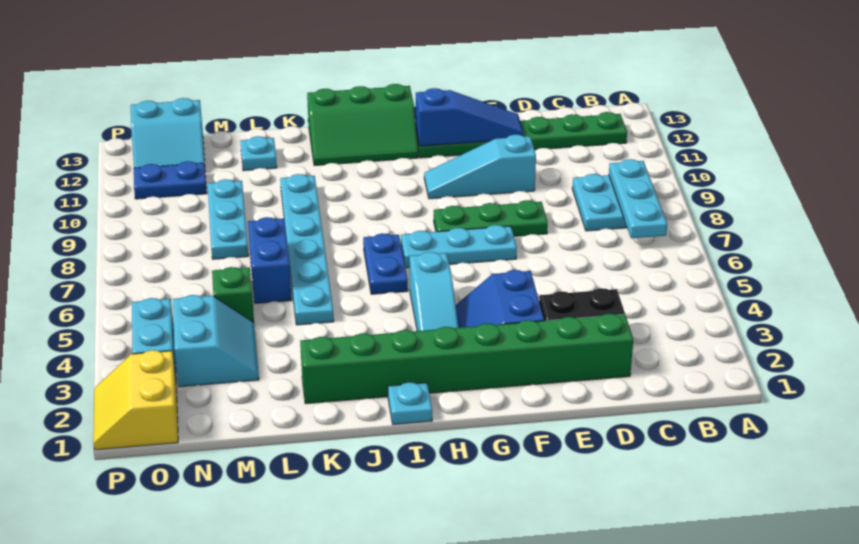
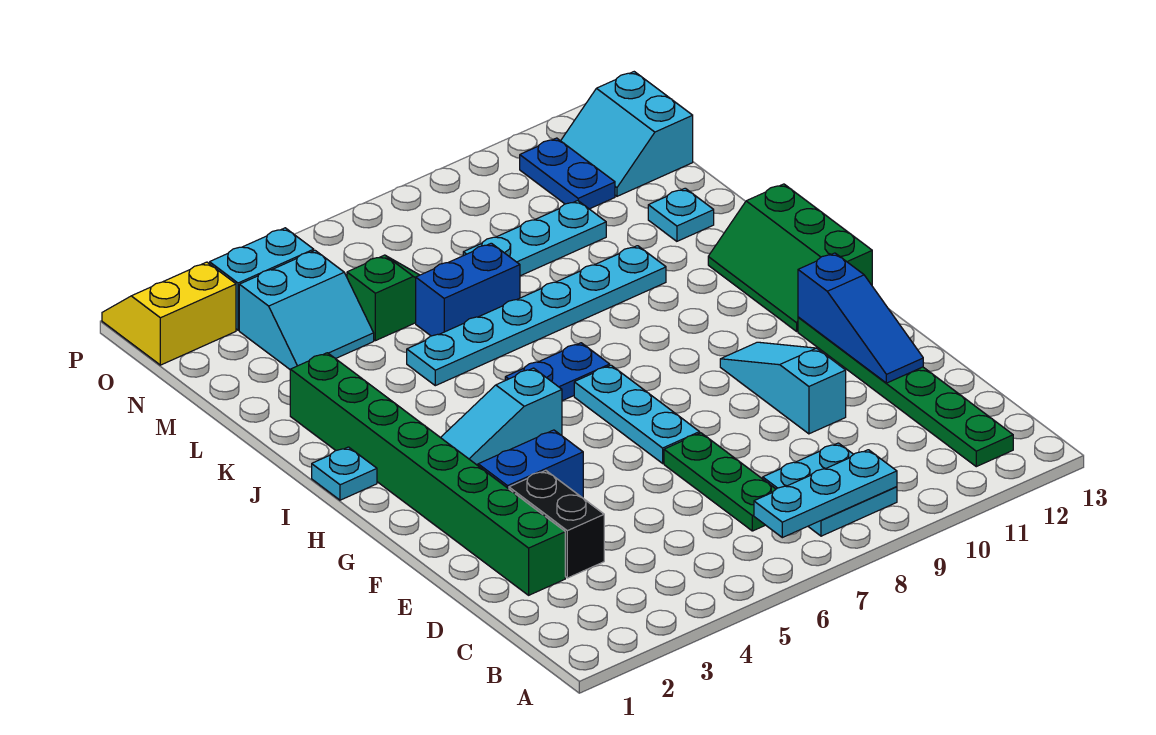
green 1x3 plate [434,200,548,236] -> green 1x3 plate moved to [664,433,776,531]

